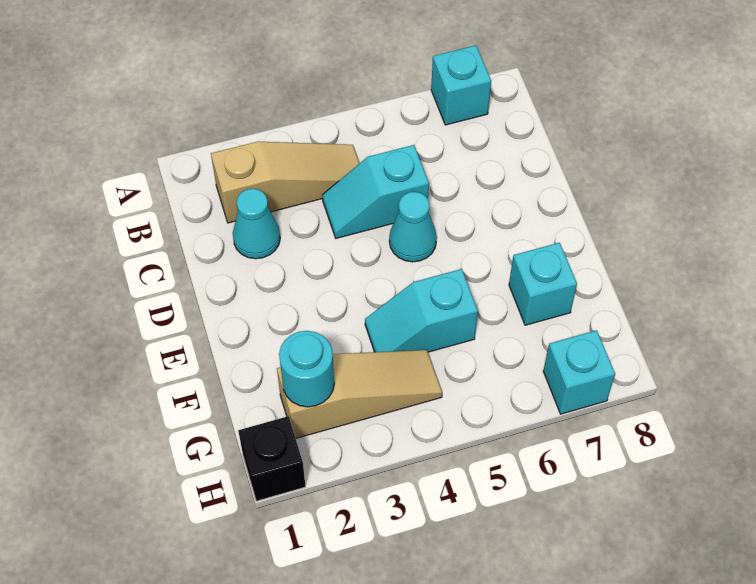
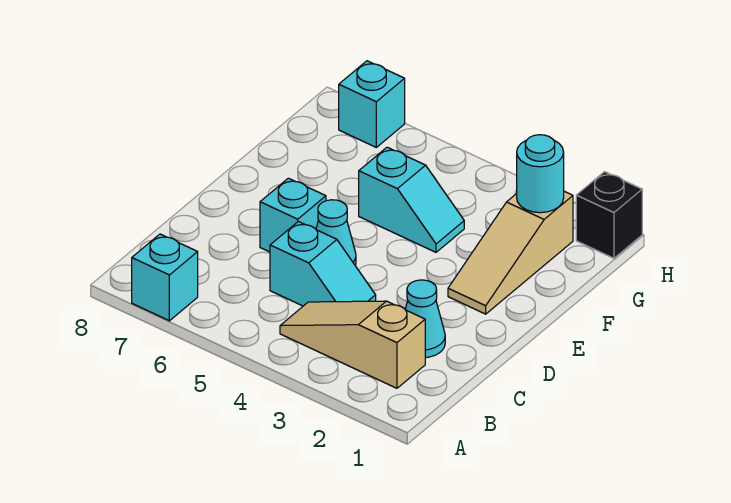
cyan 1x1 brick [509,243,577,325] -> cyan 1x1 brick moved to [260,178,326,252]
tan 1x3 slope [277,350,442,438] -> tan 1x3 slope turned to [448,191,573,314]

